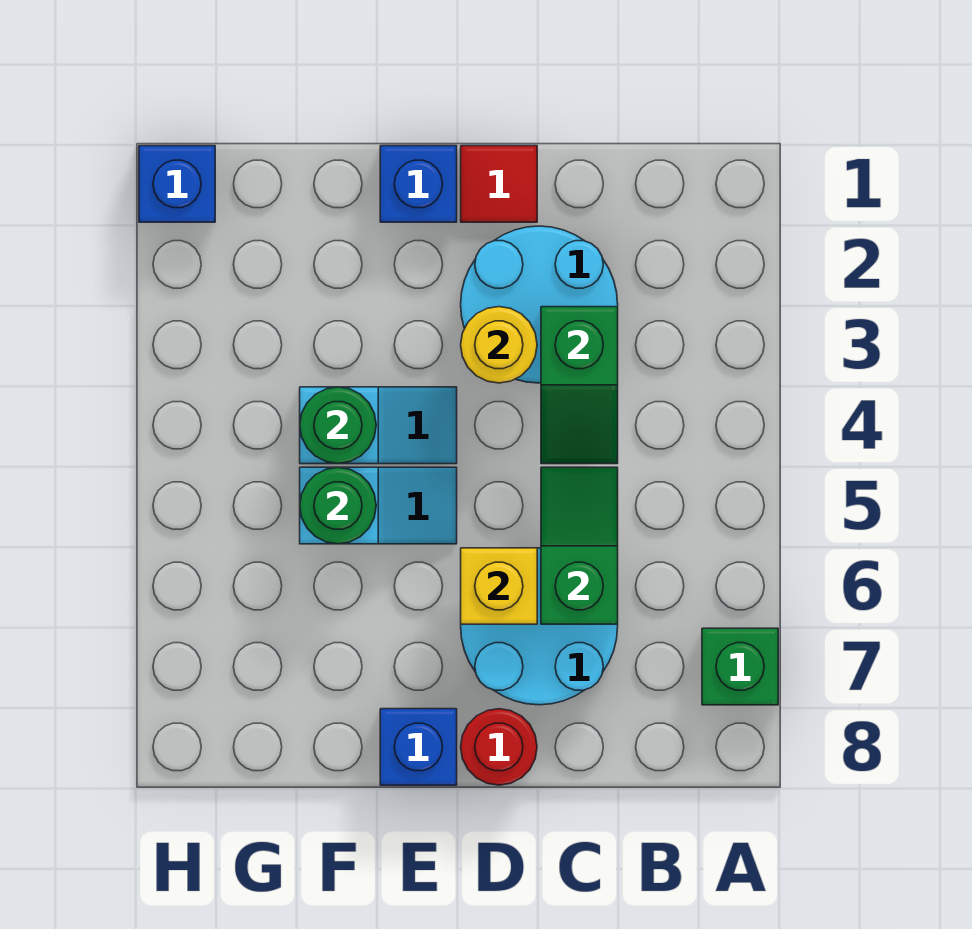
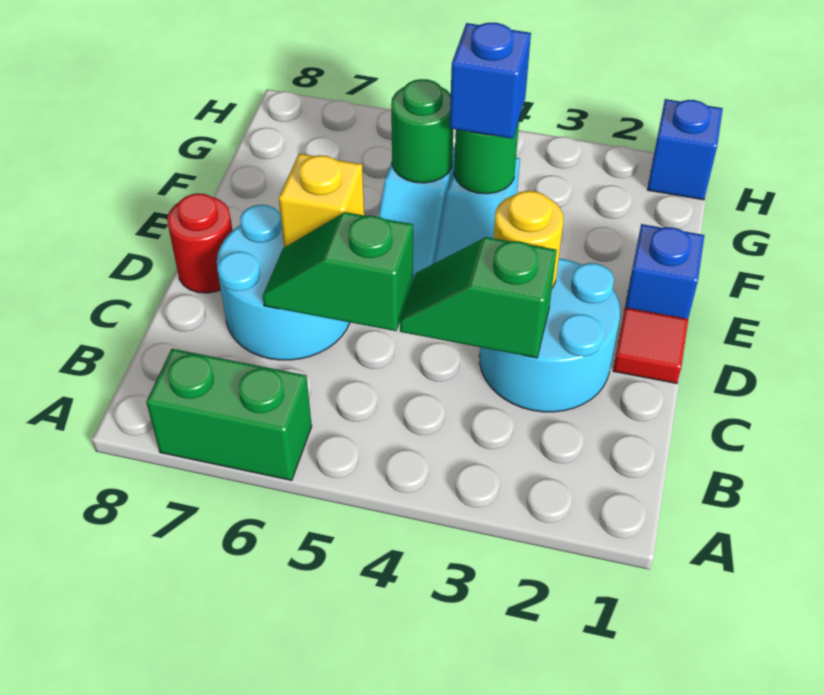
green 1x1 brick [702,628,778,705] -> green 1x2 brick [146,349,312,480]
green 1x2 slope [541,467,618,624] -> green 1x2 slope turned to [263,212,413,331]
blue 1x1 brick [380,709,457,785] -> blue 1x1 brick moved to [450,23,531,139]

